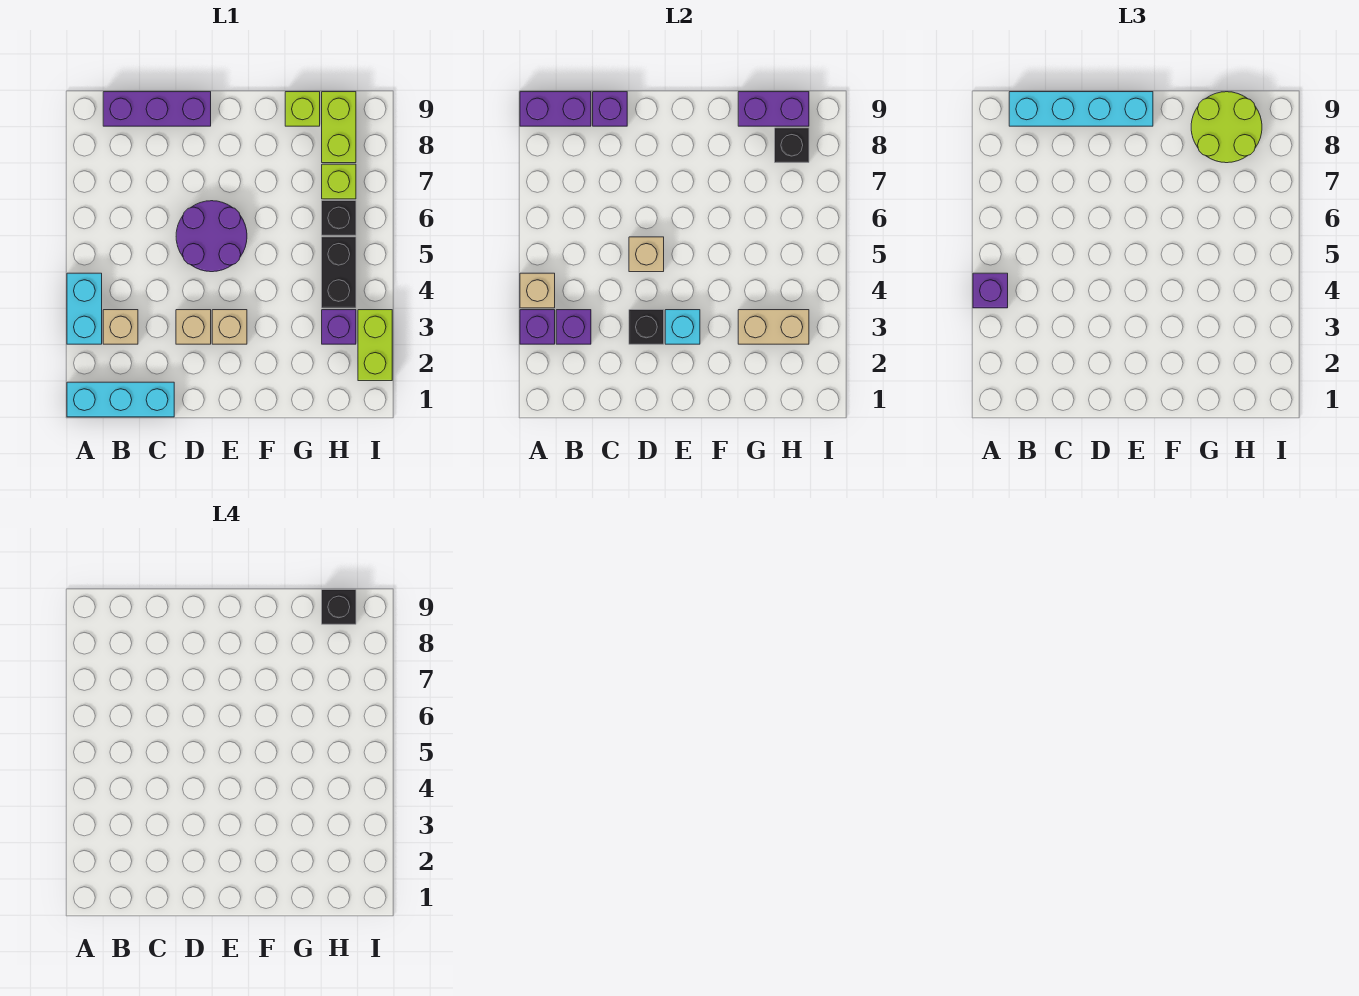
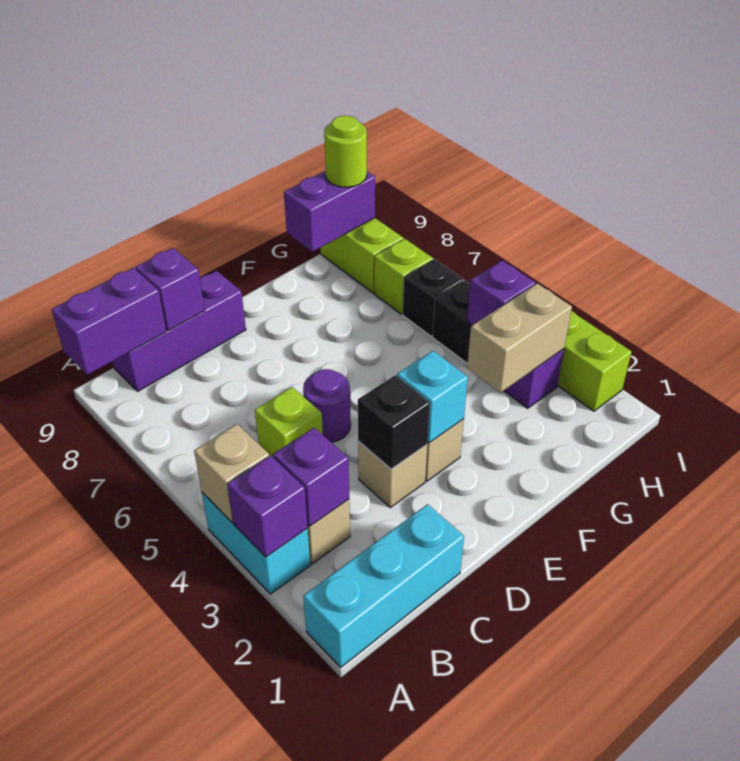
purple 1x1 brick [973,273,1008,308] -> purple 1x1 brick moved to [467,261,535,325]
cyan 1x4 brick [1009,92,1153,126] -> none
purple 2x2 round brick [176,201,247,272] -> purple 1x1 round brick [303,369,351,442]
tan 1x1 brick [629,237,664,272] -> none
lime 2x2 round brick [1191,92,1262,163] -> lime 1x1 round brick [324,116,367,187]
lime 1x1 brick [285,92,320,126] -> lime 1x1 brick moved to [255,387,323,457]
black 1x1 brick [775,128,809,163] -> none
black 1x1 brick [322,590,356,624] -> none

